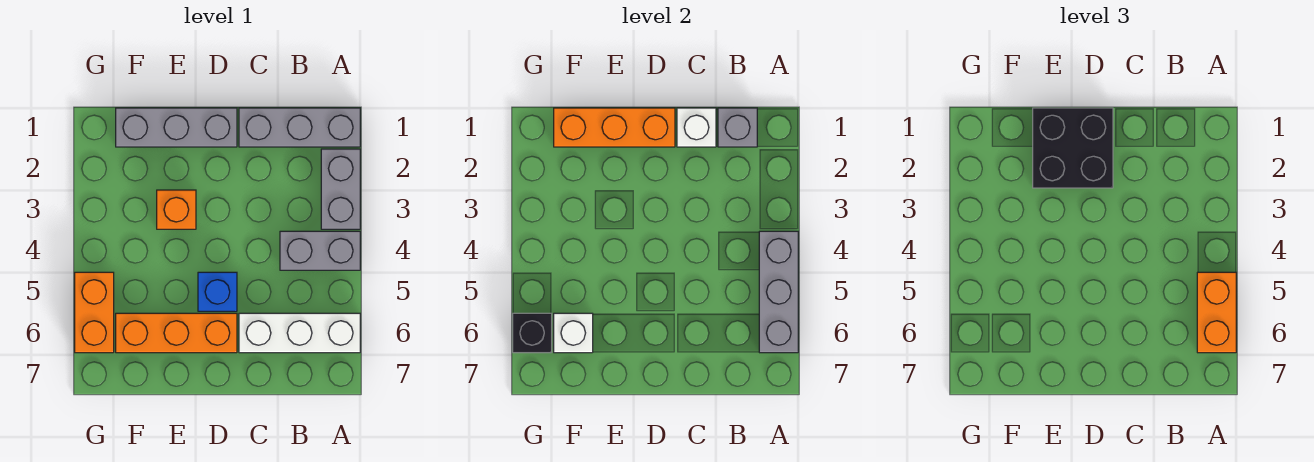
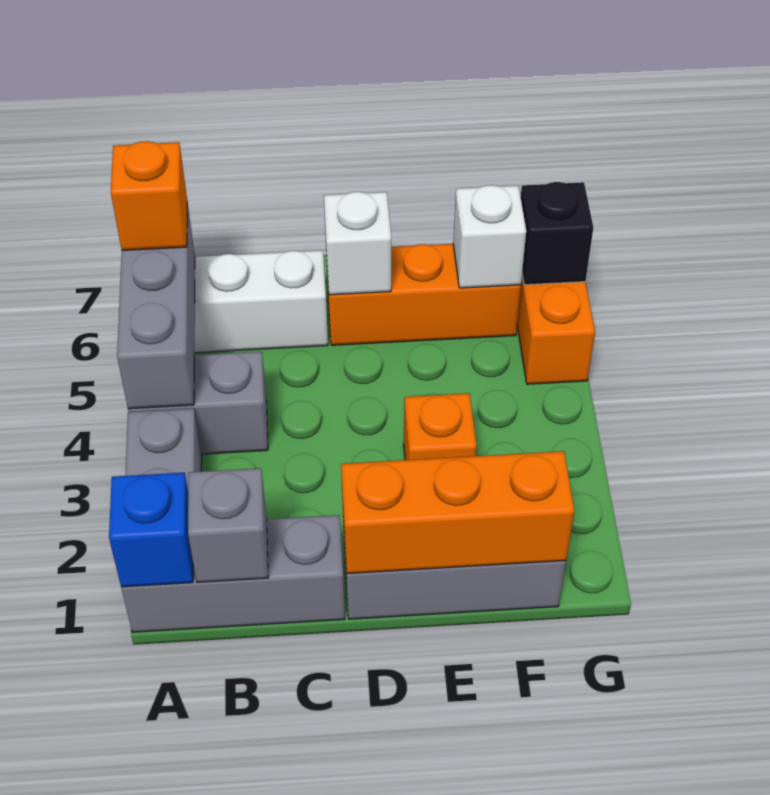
orange 1x2 brick [1197,272,1236,353] -> orange 1x1 brick [111,141,187,250]
white 1x1 brick [677,108,716,147] -> white 1x1 brick moved to [324,192,391,295]
black 2x2 brick [1033,108,1113,188] -> none
blue 1x1 brick [198,272,237,311] -> blue 1x1 brick moved to [109,473,193,587]

